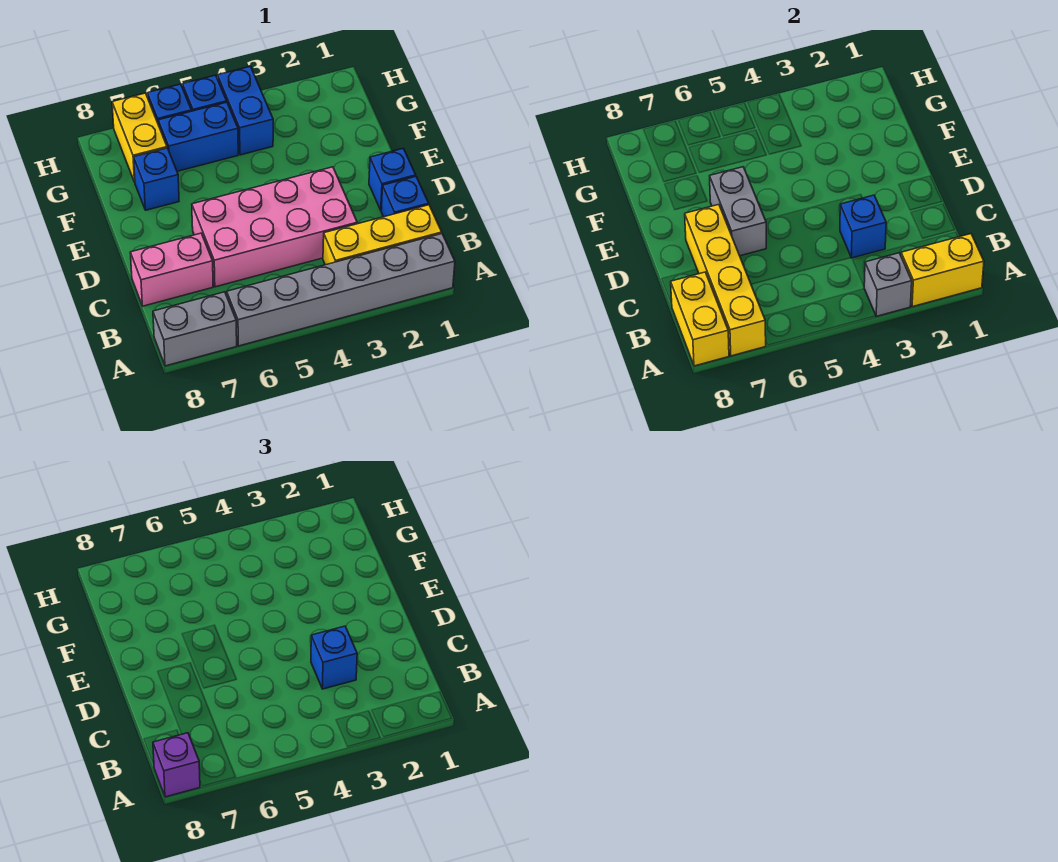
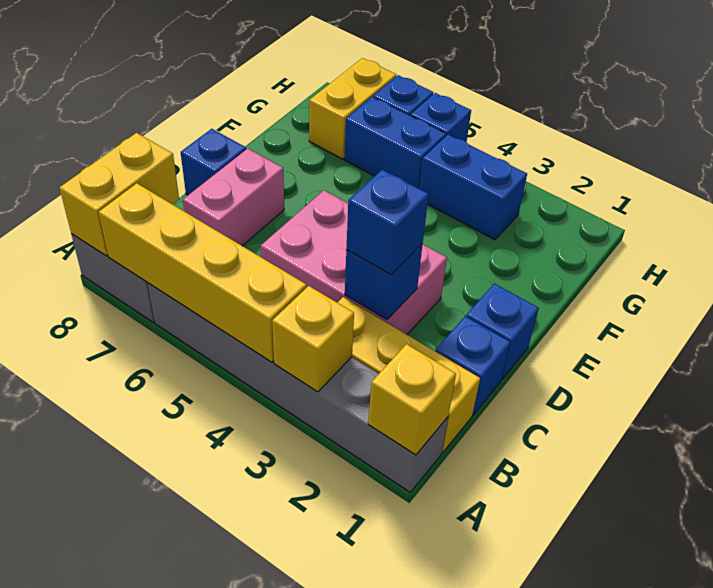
yellow 1x2 brick [901,234,984,307] -> yellow 1x1 brick [368,344,456,455]
grey 1x1 brick [864,253,912,316] -> yellow 1x1 brick [272,286,354,392]
yellow 1x4 brick [685,204,766,356] -> yellow 1x4 brick turned to [99,183,307,362]
purple 1x1 brick [153,733,200,797] -> none
pink 2x4 brick [192,167,357,287] -> pink 2x3 brick [261,190,447,334]
pink 1x2 brick [130,233,213,306] -> pink 1x2 brick turned to [183,149,284,246]
grey 1x2 brick [710,167,766,256] -> none
blue 1x1 brick [134,148,179,210] -> blue 1x1 brick moved to [181,129,246,195]
blue 1x2 brick [218,66,273,155] -> blue 1x2 brick turned to [419,135,527,240]

